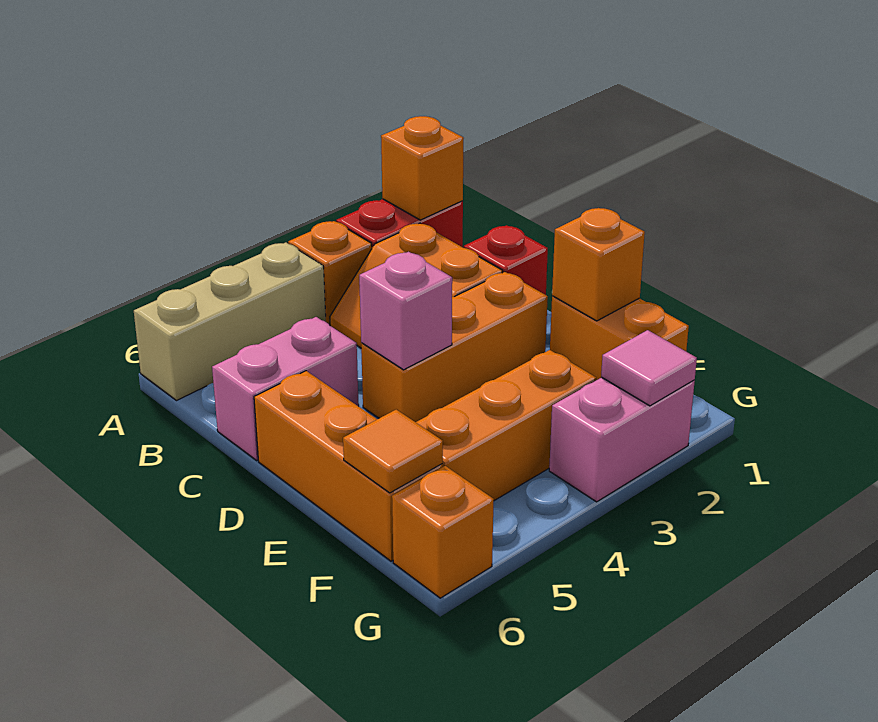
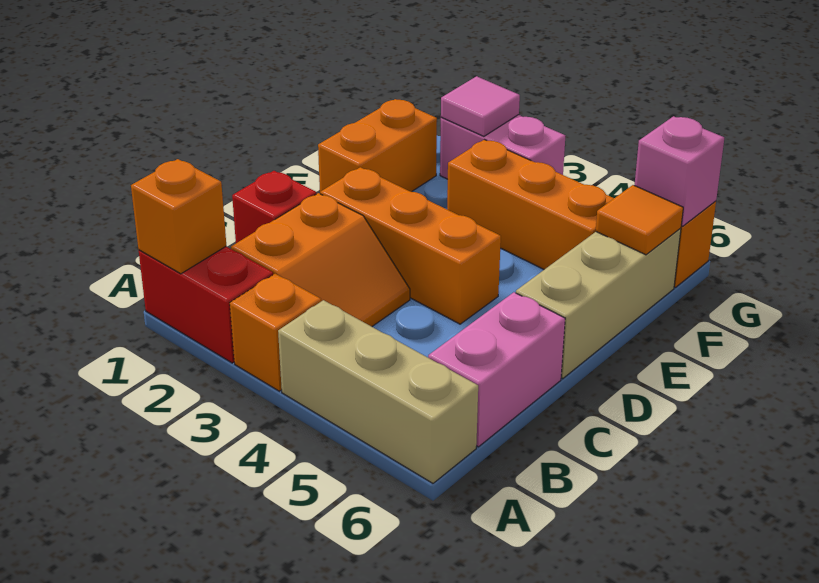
pink 1x2 brick [212,317,359,460] -> pink 1x2 brick turned to [428,292,565,447]
pink 1x1 brick [359,252,452,370] -> pink 1x1 brick moved to [634,116,724,226]
orange 1x3 brick [254,371,443,561] -> tan 1x3 brick [516,228,681,379]
orange 1x1 brick [552,208,645,321] -> none

